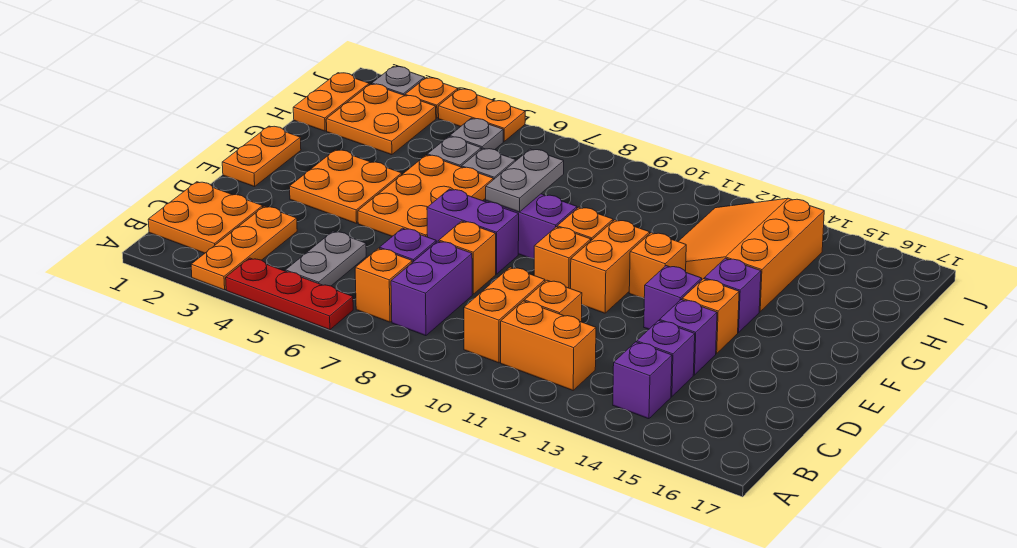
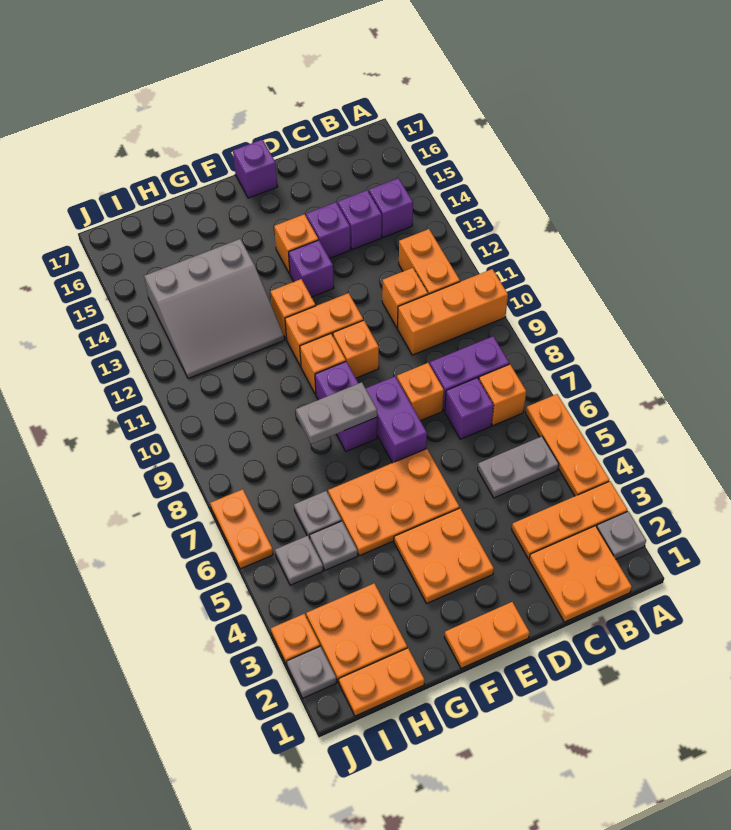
none -> grey 1x1 plate [597,511,646,559]
red 1x3 plate [226,258,353,330] -> orange 1x3 plate [526,394,609,496]
orange 1x2 brick [464,267,545,363] -> orange 1x3 brick [398,269,508,355]
purple 1x1 brick [704,258,761,333] -> purple 1x1 brick moved to [233,139,277,198]
orange 3x3 slope [678,198,824,312] -> grey 3x3 slope [144,239,284,379]
orange 1x2 plate [438,89,525,141] -> orange 1x2 plate moved to [210,489,273,569]

